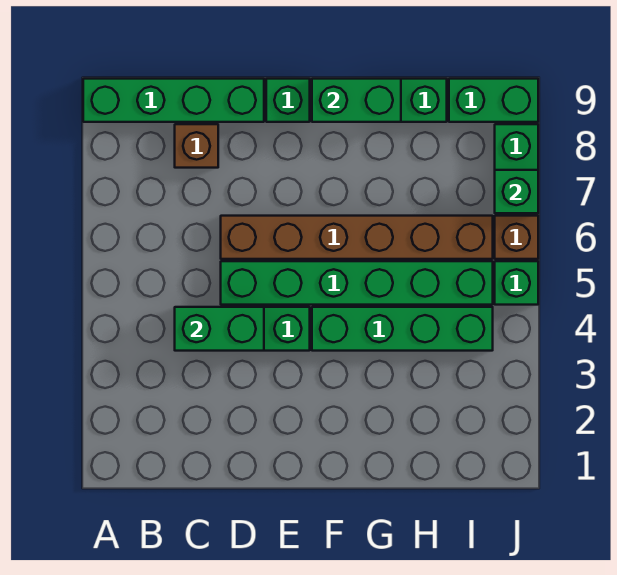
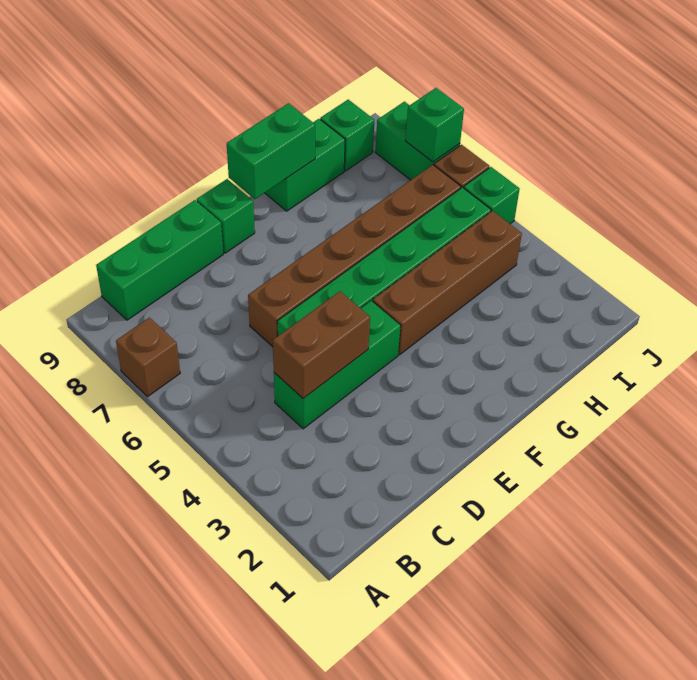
green 1x4 brick [83,79,264,122] -> green 1x3 brick [96,200,223,320]
green 1x2 brick [175,307,264,351] -> brown 1x2 brick [273,291,370,399]
brown 1x1 brick [175,124,218,168] -> brown 1x1 brick moved to [116,318,180,397]
green 1x4 brick [312,307,493,351] -> brown 1x4 brick [373,211,522,355]
green 1x2 brick [449,79,538,122] -> green 1x1 brick [320,100,374,171]

